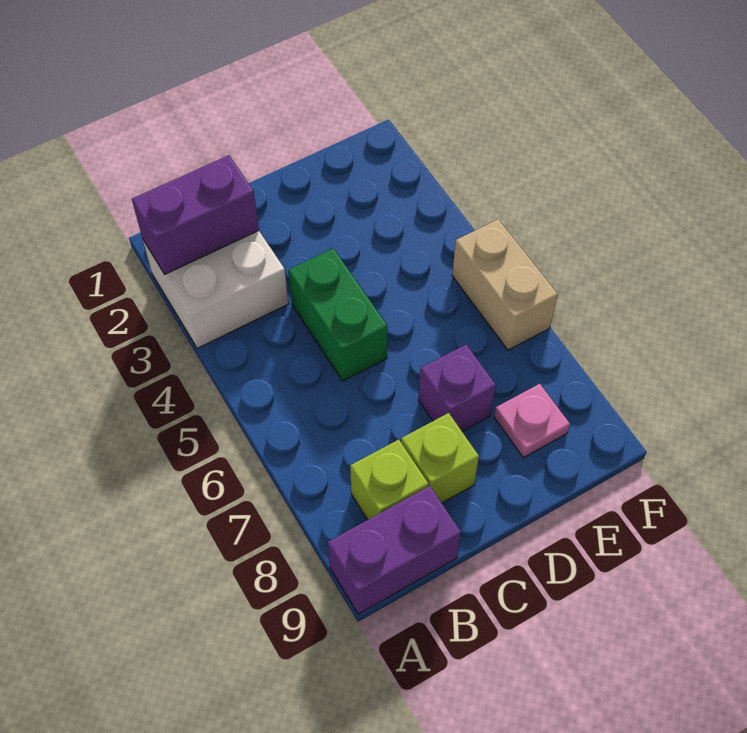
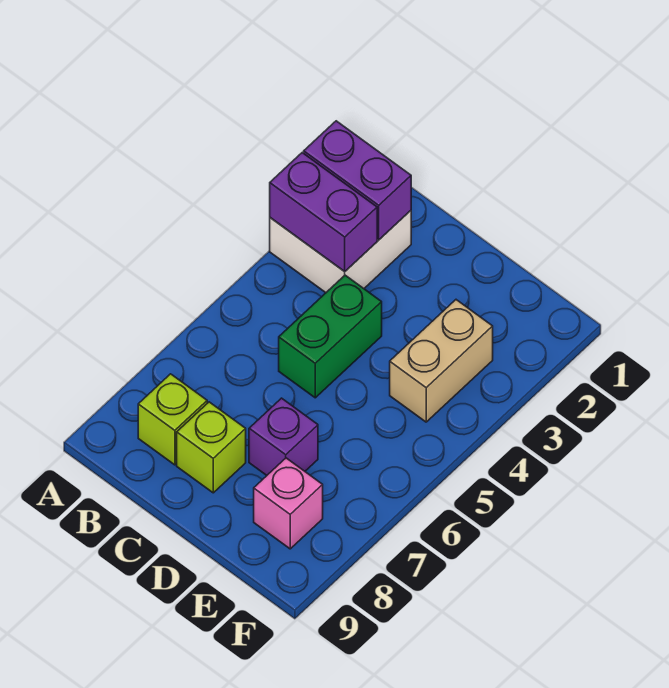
purple 1x2 brick [328,486,461,614] -> purple 1x2 brick moved to [270,153,377,272]
pink 1x1 plate [494,384,570,458] -> pink 1x1 brick [254,458,323,549]
tan 1x2 brick [452,219,558,350] -> tan 1x2 brick moved to [390,300,493,422]

